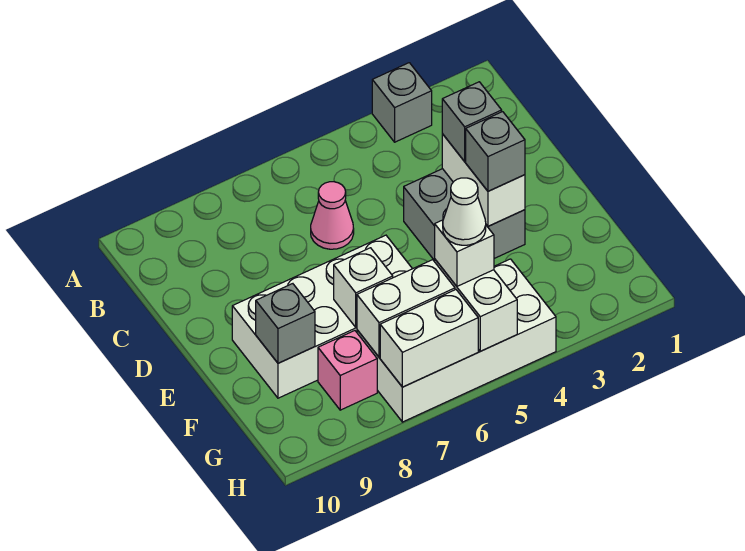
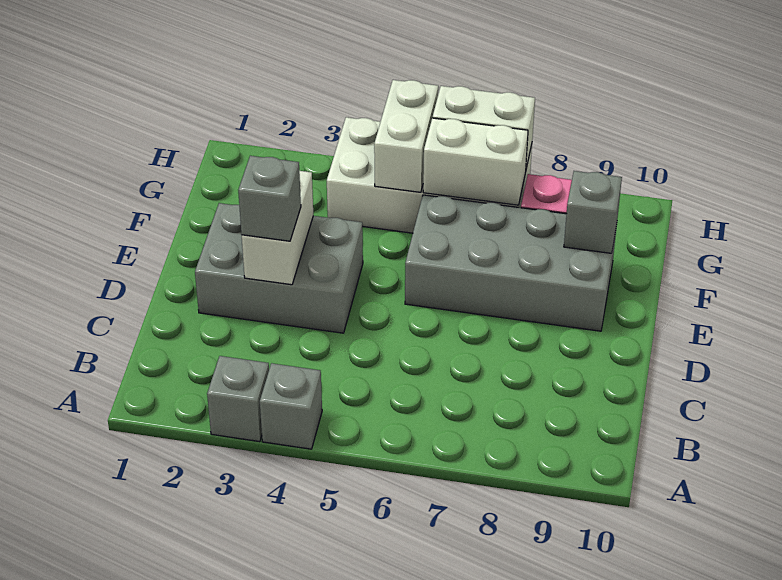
pink 1x1 cone [311,182,354,249] -> none
grey 2x2 brick [404,169,525,261] -> grey 2x3 brick [195,203,363,333]
grey 1x1 brick [466,112,525,191] -> grey 1x1 brick moved to [260,363,322,449]
white 2x4 brick [232,235,412,398] -> grey 2x4 brick [405,195,617,331]
white 1x1 brick [334,248,393,327] -> none
white 1x1 brick [435,220,494,286] -> none
white 1x1 cone [443,178,486,245] -> none

